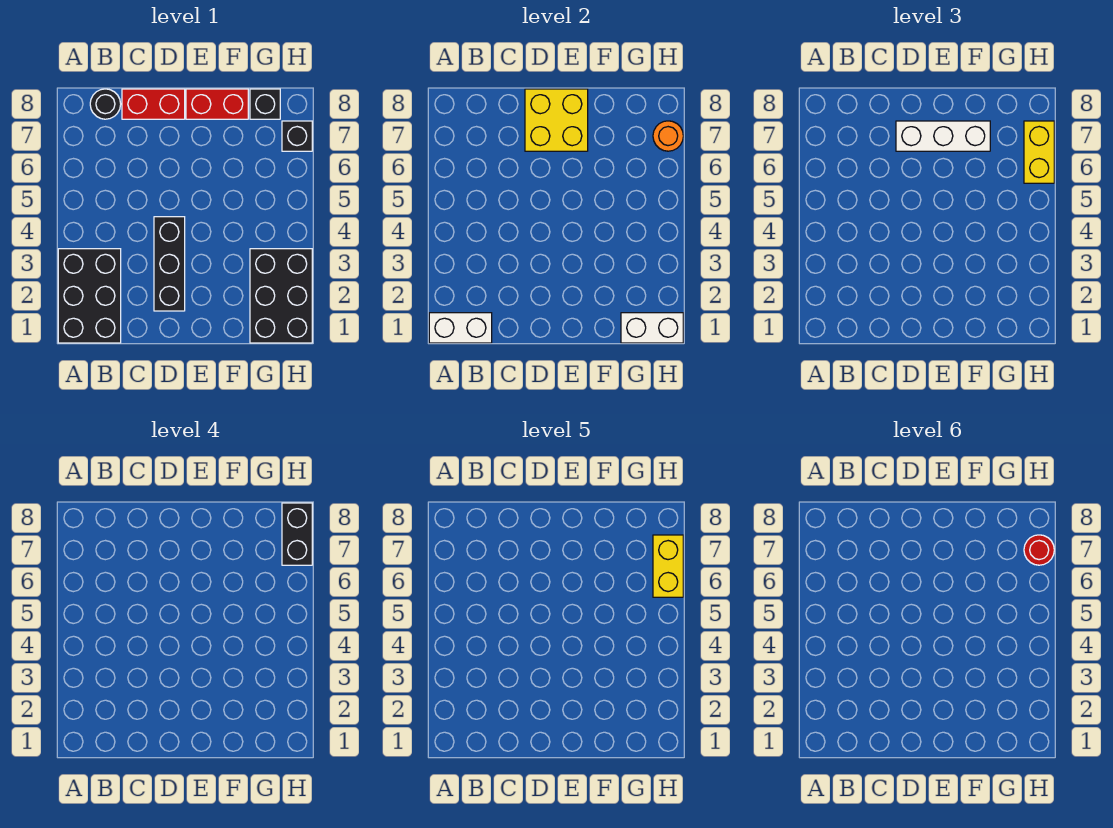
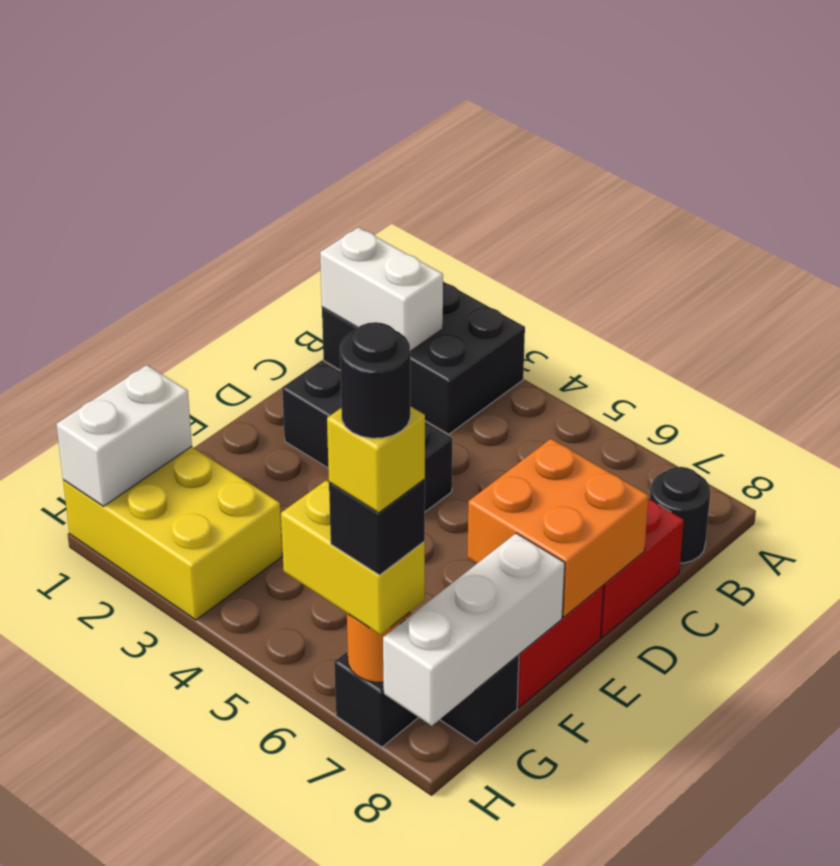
white 1x2 brick [429,313,492,343] -> white 1x2 brick turned to [320,227,443,351]
yellow 2x2 brick [525,89,588,151] -> orange 2x2 brick [467,439,649,617]
white 1x3 brick [896,121,990,151] -> white 1x3 brick moved to [383,533,565,726]
black 2x3 brick [250,249,312,343] -> yellow 2x3 brick [63,446,282,620]
yellow 1x2 brick [653,535,683,597] -> yellow 1x1 brick [327,406,425,513]
black 1x2 brick [282,503,312,565] -> black 1x1 brick [329,479,425,575]
red 1x1 round brick [1024,535,1054,565] -> black 1x1 round brick [340,322,410,438]

